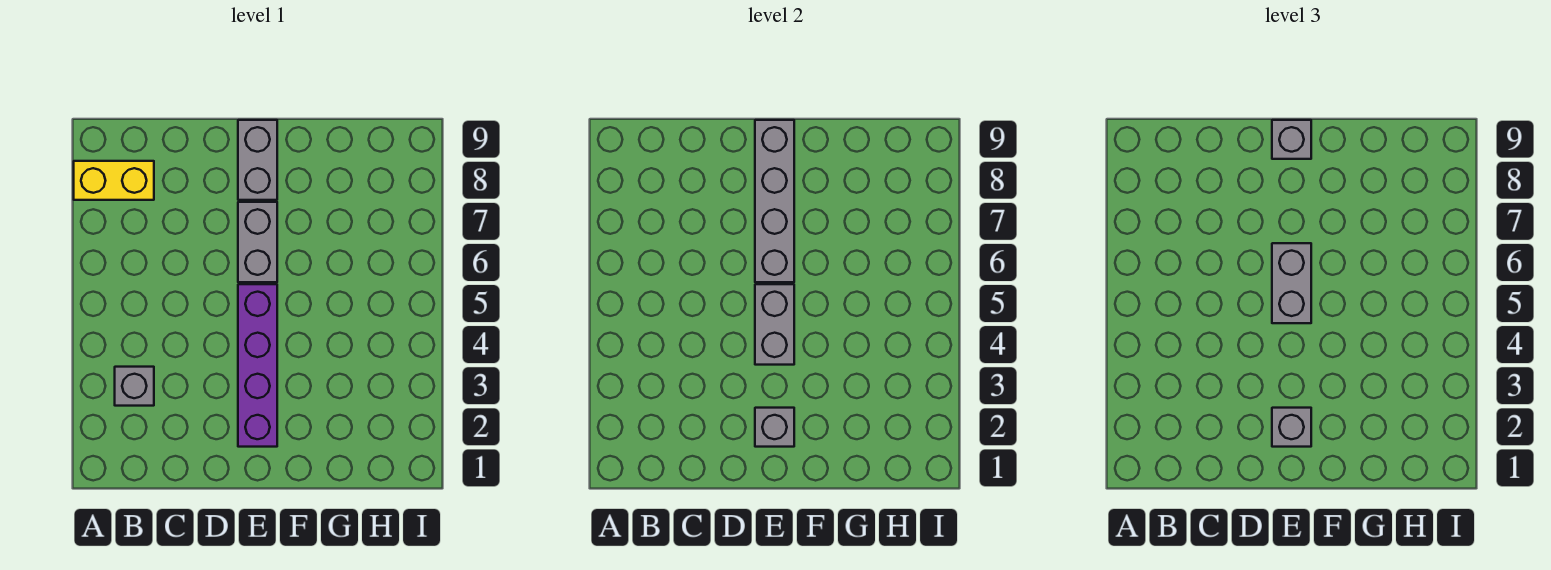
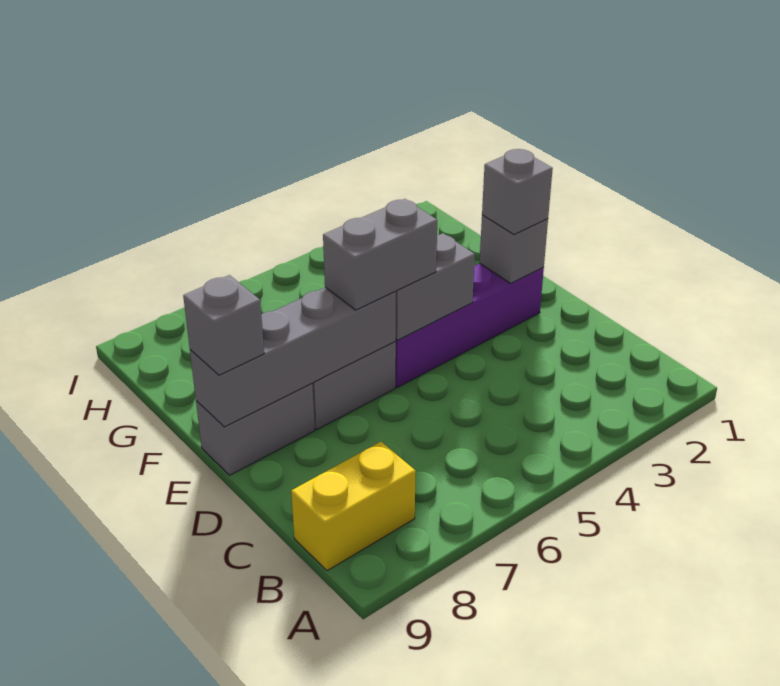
yellow 1x2 brick [74,161,154,200] -> yellow 1x2 brick turned to [291,442,416,571]
grey 1x1 brick [115,367,154,406] -> none

